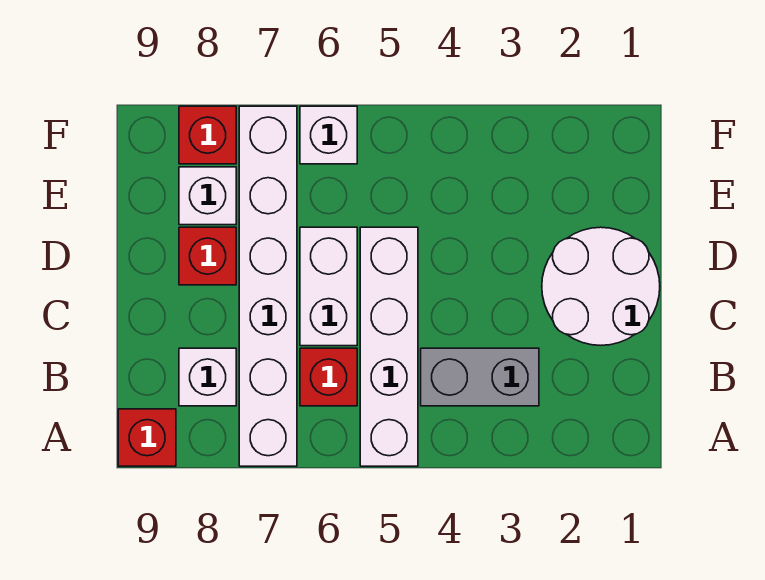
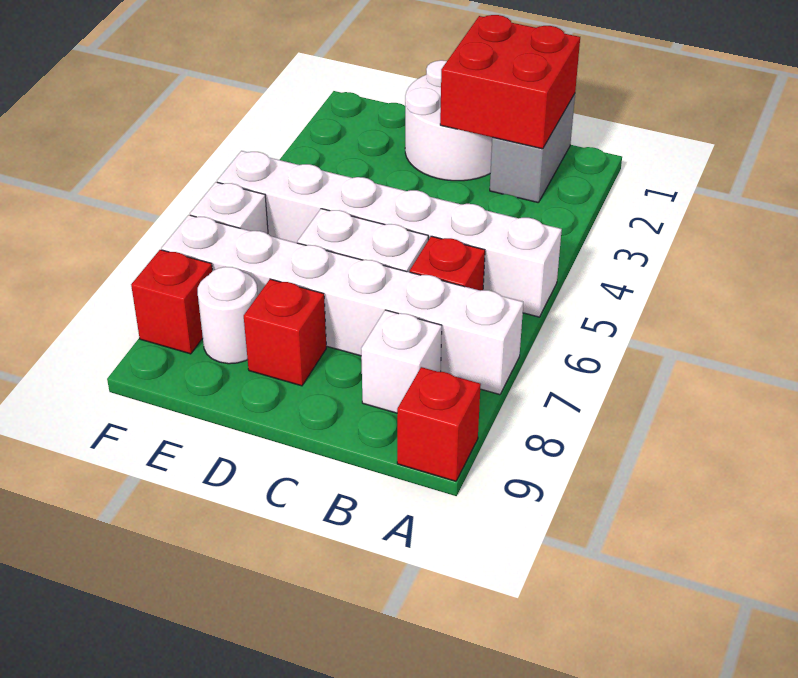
white 1x4 brick [360,227,418,466] -> white 1x6 brick [217,151,562,317]
none -> red 2x2 brick [440,15,580,149]
grey 1x2 brick [421,348,539,406] -> grey 1x2 brick moved to [490,94,575,203]
white 1x1 brick [179,167,236,225] -> white 1x1 round brick [198,267,258,364]

